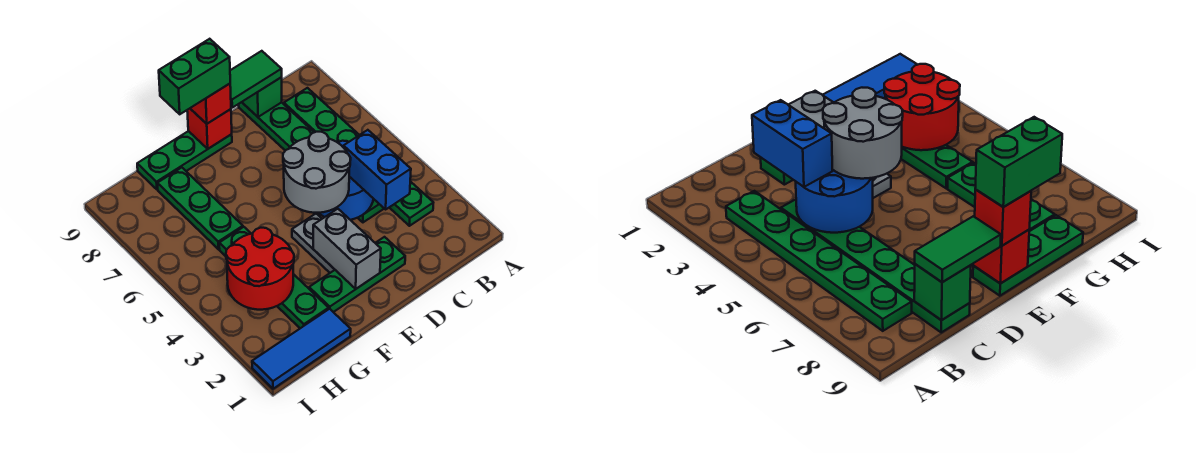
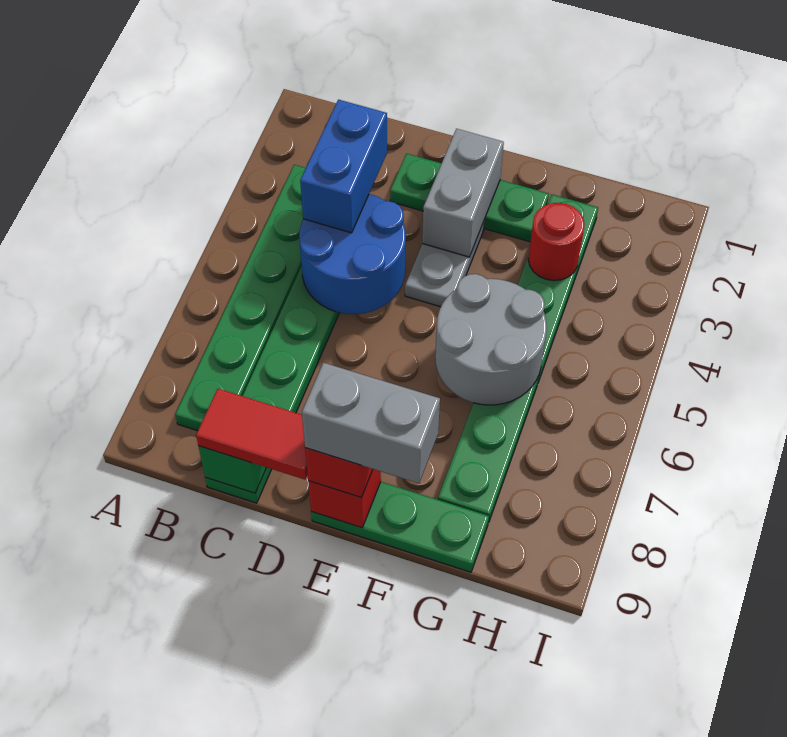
green 1x2 tile [230,51,282,108] -> red 1x2 tile [196,389,308,479]
grey 2x2 round brick [283,132,351,213] -> grey 2x2 round brick moved to [435,274,547,405]
green 1x2 brick [159,39,230,114] -> grey 1x2 brick [302,363,440,483]
blue 1x3 tile [252,309,351,389] -> none
red 2x2 round brick [226,228,294,310] -> red 1x1 round brick [528,203,585,281]

